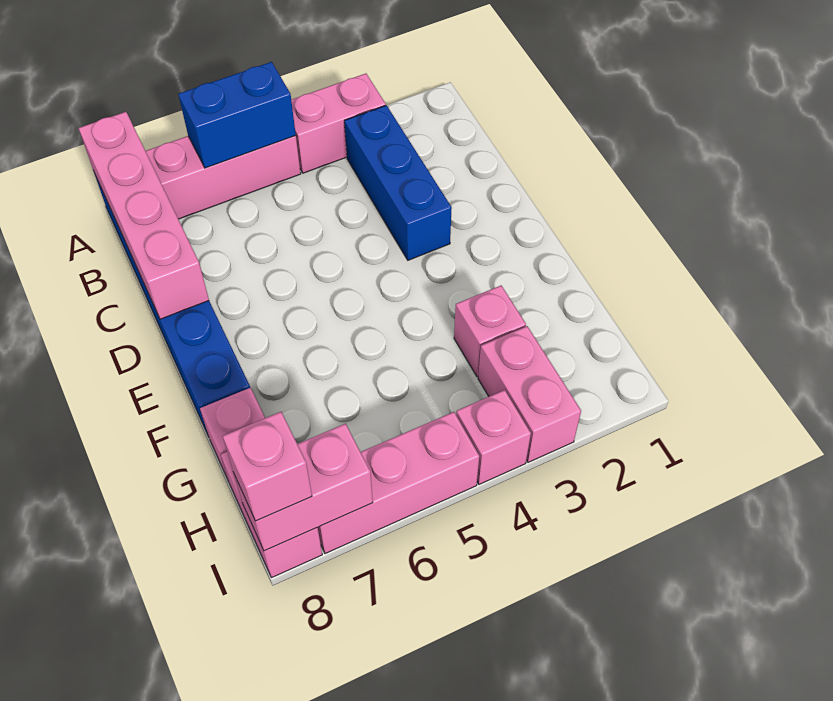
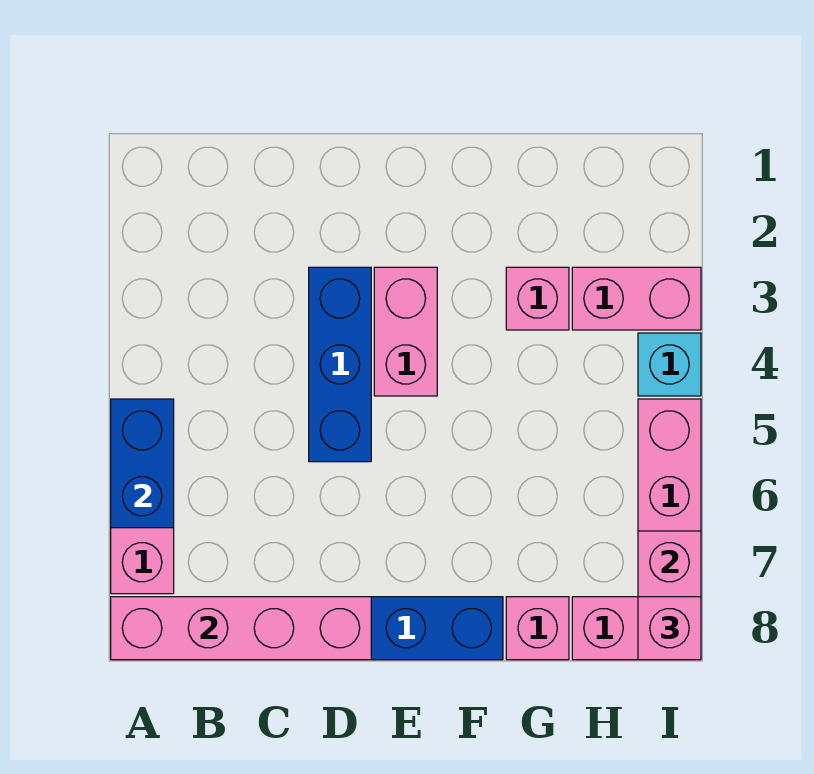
pink 1x2 brick [291,74,386,173] -> pink 1x2 brick moved to [374,267,437,396]
blue 1x3 brick [344,105,452,260] -> blue 1x3 brick turned to [309,267,371,462]
pink 1x1 brick [456,390,531,484] -> cyan 1x1 brick [638,333,701,396]

